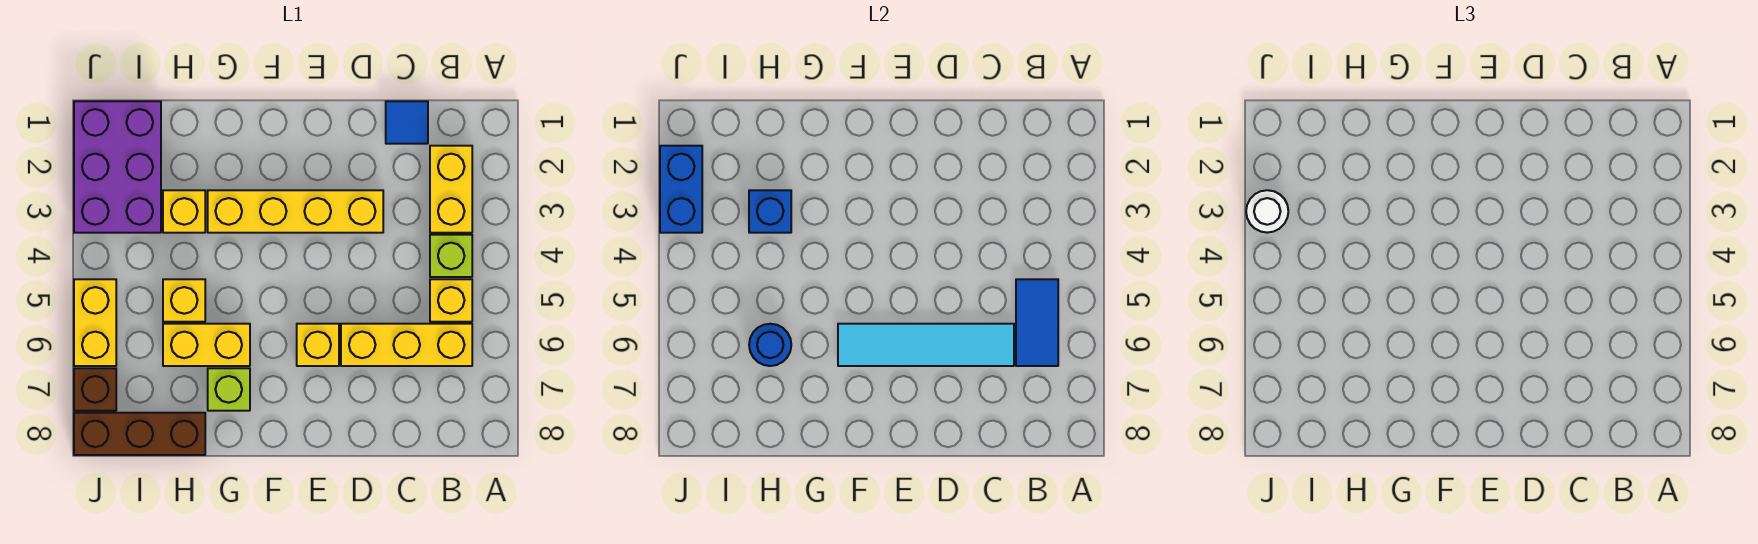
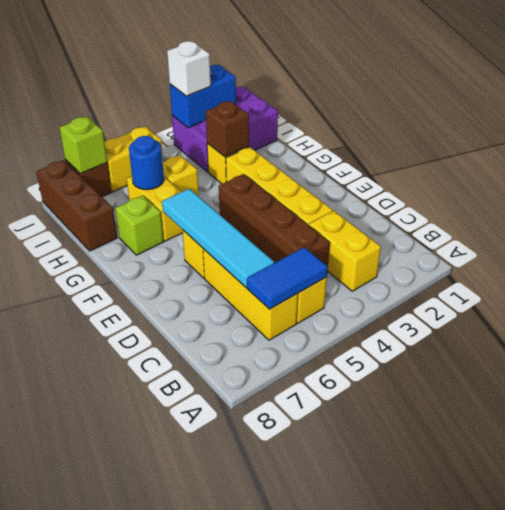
yellow 1x2 brick [430,146,472,233] -> yellow 1x2 brick turned to [309,211,381,291]
lime 1x1 brick [430,235,472,277] -> lime 1x1 brick moved to [59,117,107,174]
blue 1x1 tile [386,101,428,144] -> none
none -> brown 1x4 brick [219,174,330,272]
blue 1x1 brick [749,190,791,233] -> brown 1x1 brick [206,101,249,157]
white 1x1 round brick [1246,190,1288,233] -> white 1x1 brick [167,41,211,96]

